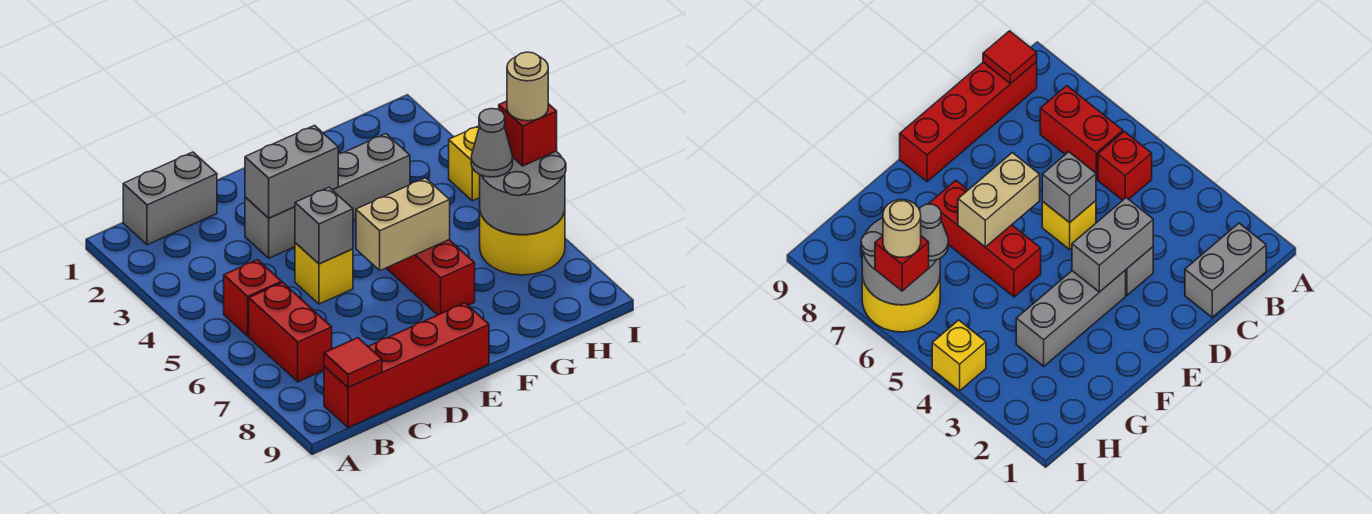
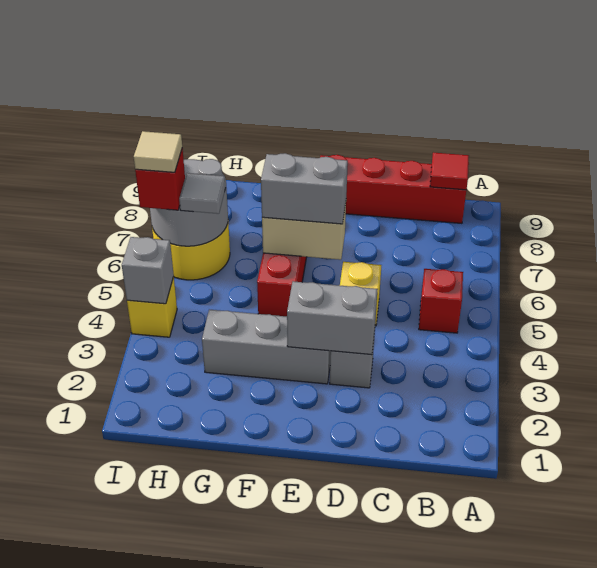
grey 1x2 brick [123,152,217,245] -> grey 1x2 brick moved to [261,153,348,224]
red 1x2 brick [249,282,332,382] -> none
grey 1x1 brick [295,187,353,264] -> grey 1x1 brick moved to [122,237,174,304]
grey 1x1 cone [471,109,513,177] -> grey 1x1 tile [179,173,226,214]
tan 1x1 round brick [507,52,548,121] -> tan 1x1 tile [134,131,182,172]

